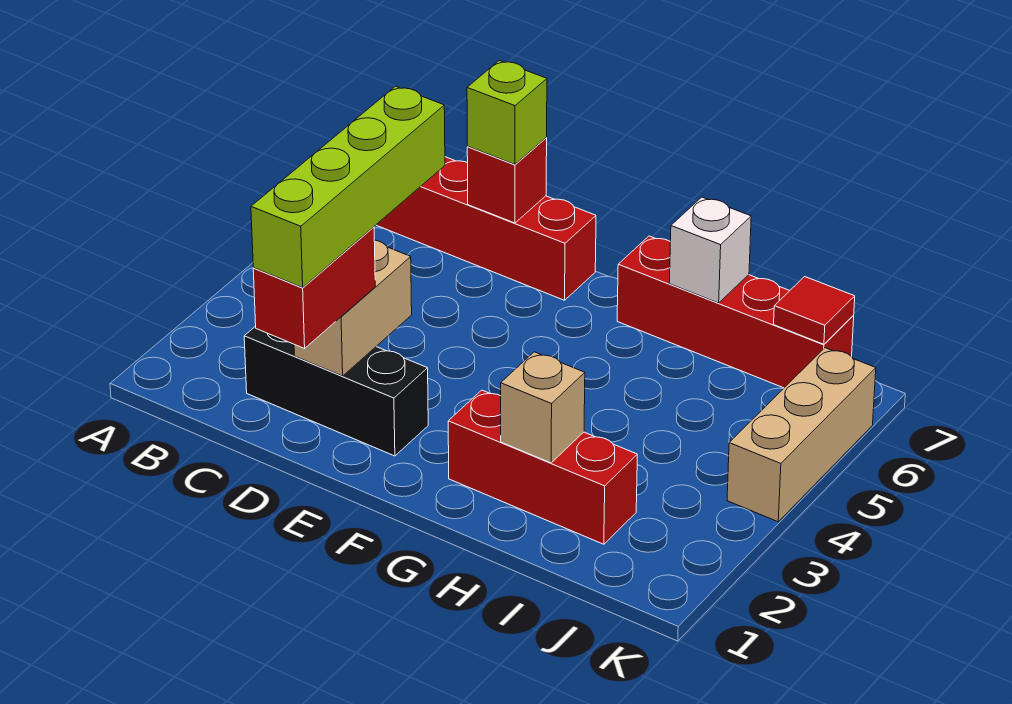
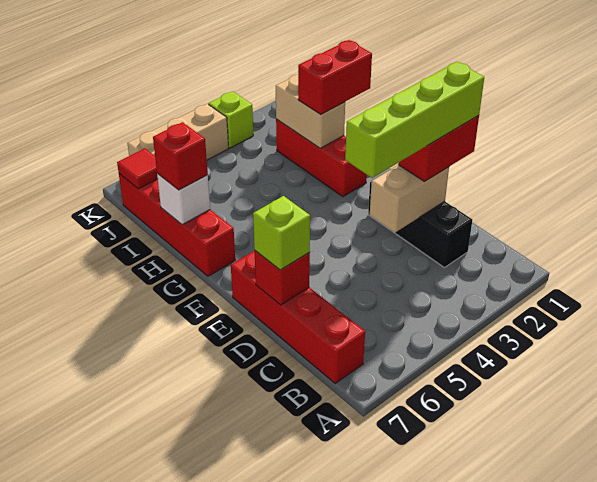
none -> red 1x2 brick [298,40,372,114]
tan 1x1 brick [501,352,585,463] -> tan 1x2 brick [276,75,345,148]
none -> red 1x1 brick [153,122,208,190]
none -> lime 1x1 brick [208,91,253,148]

